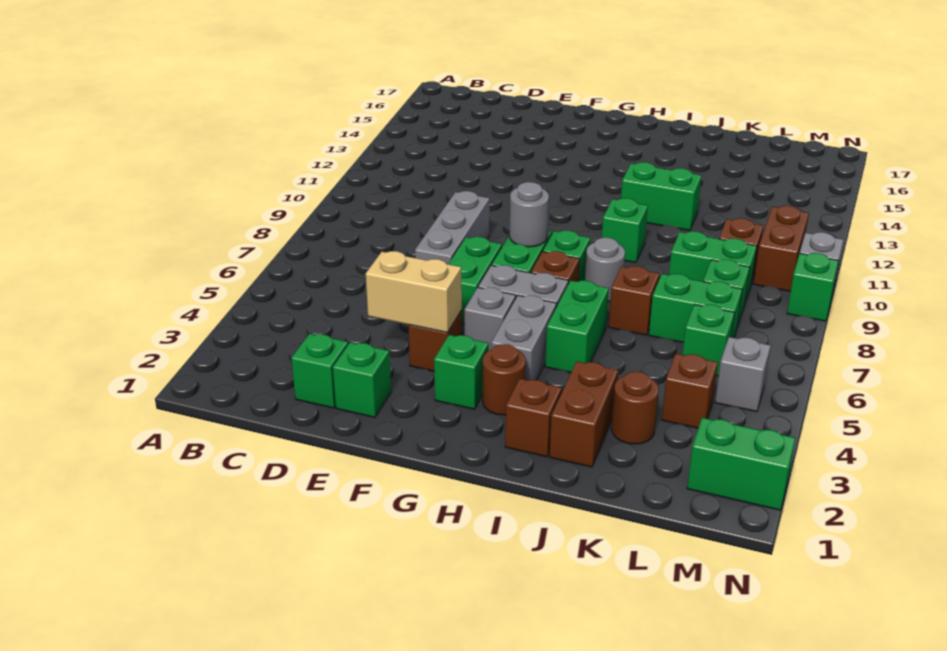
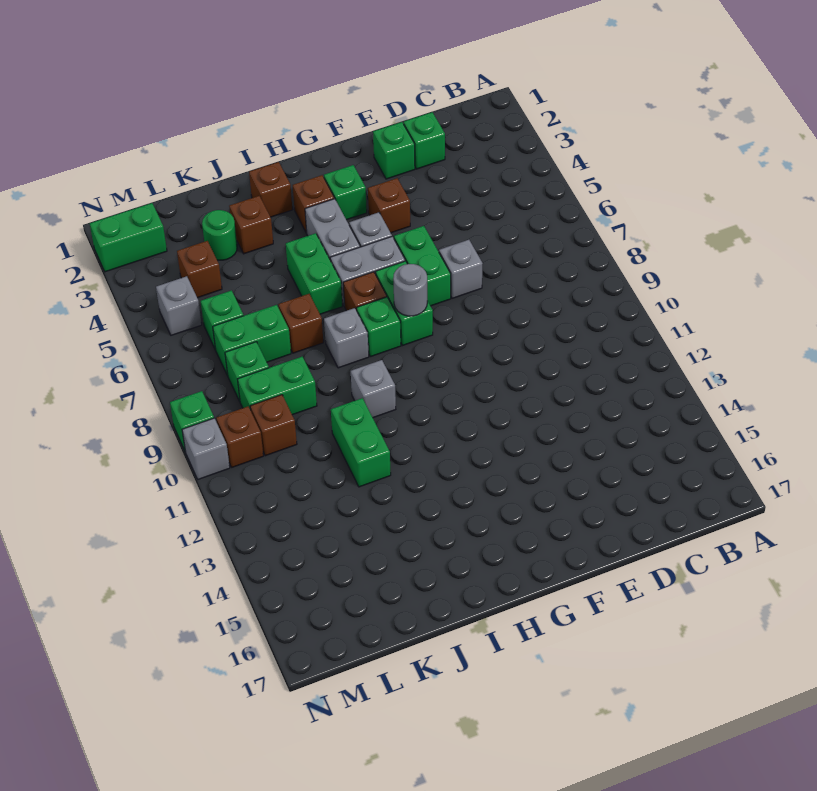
tan 1x2 brick [366,251,462,333] -> none
grey 1x3 brick [415,191,490,264] -> grey 1x1 brick [439,240,483,298]
brown 1x1 round brick [482,344,526,415] -> brown 1x1 brick [293,175,334,233]
grey 1x1 round brick [585,238,625,301] -> grey 1x1 brick [324,308,369,368]
green 1x1 brick [602,198,648,263] -> grey 1x1 brick [351,360,396,418]
green 1x2 brick [621,162,702,230] -> green 1x2 brick turned to [330,398,391,487]
brown 1x2 brick [550,361,618,467] -> brown 1x1 brick [229,196,273,254]
brown 1x1 round brick [611,372,659,444] -> green 1x1 round brick [202,210,237,260]
brown 1x2 brick [754,206,809,291] -> brown 1x1 brick [216,407,263,467]

